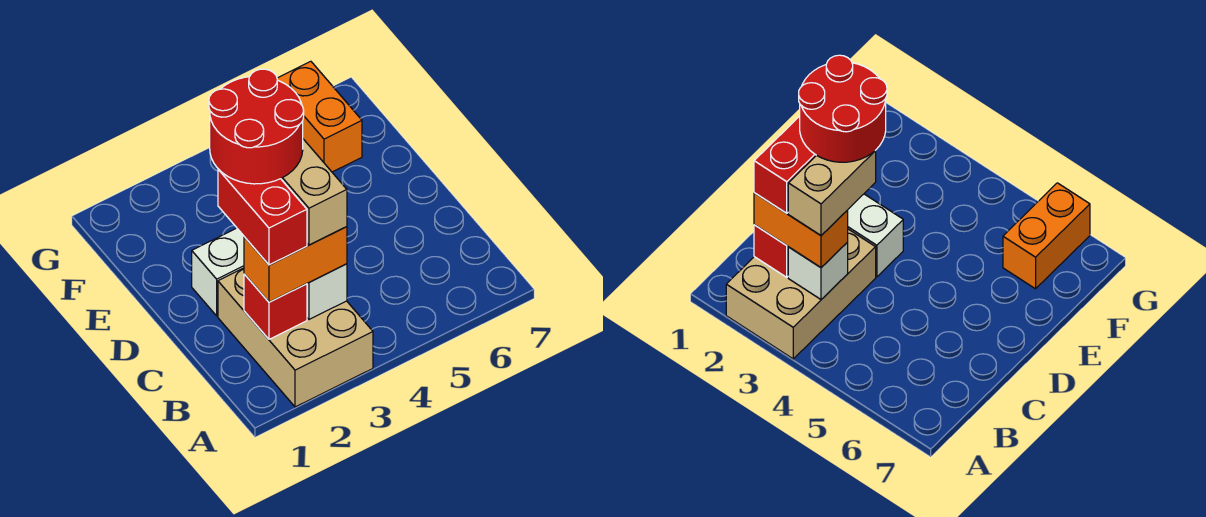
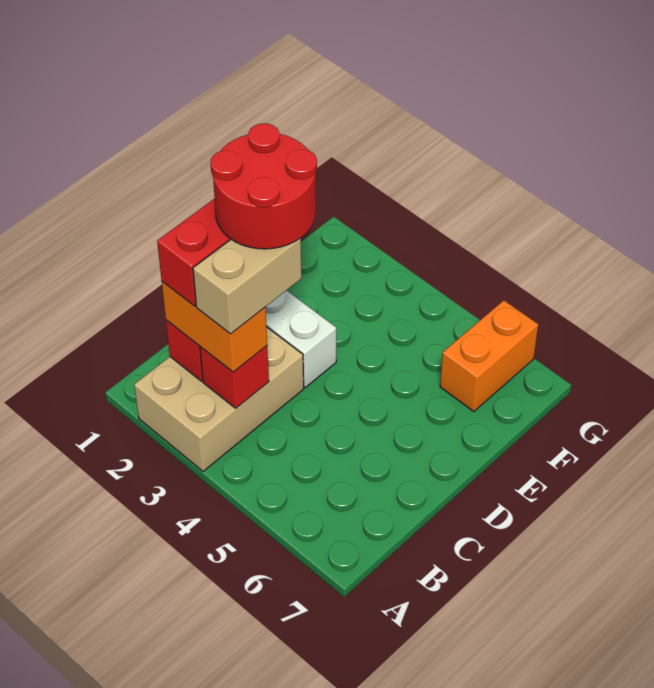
white 1x1 brick [307,264,347,319] -> red 1x1 brick [200,346,269,408]

